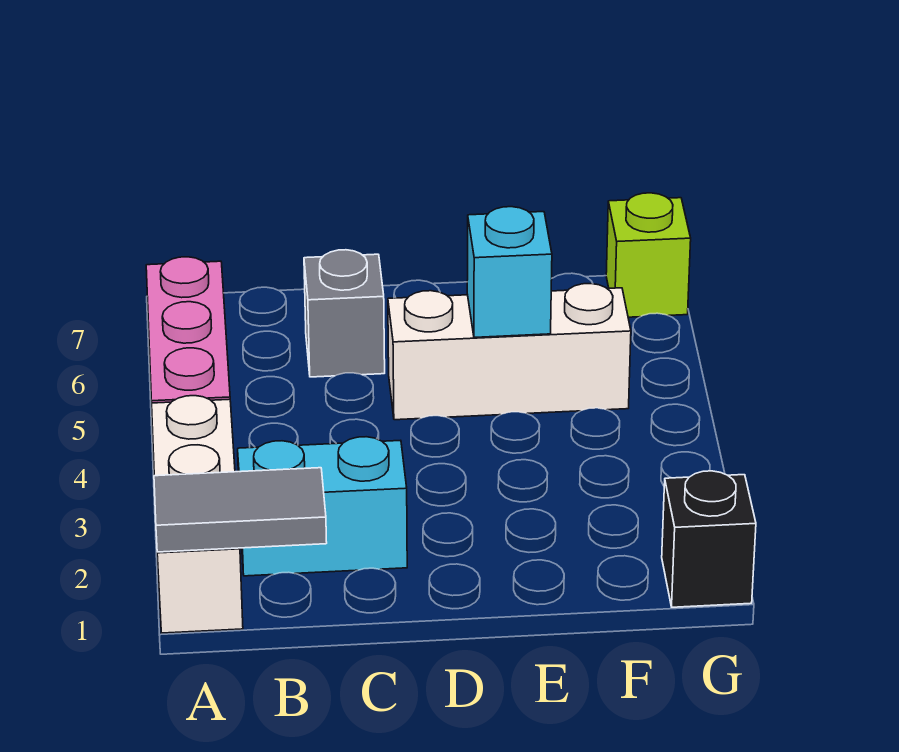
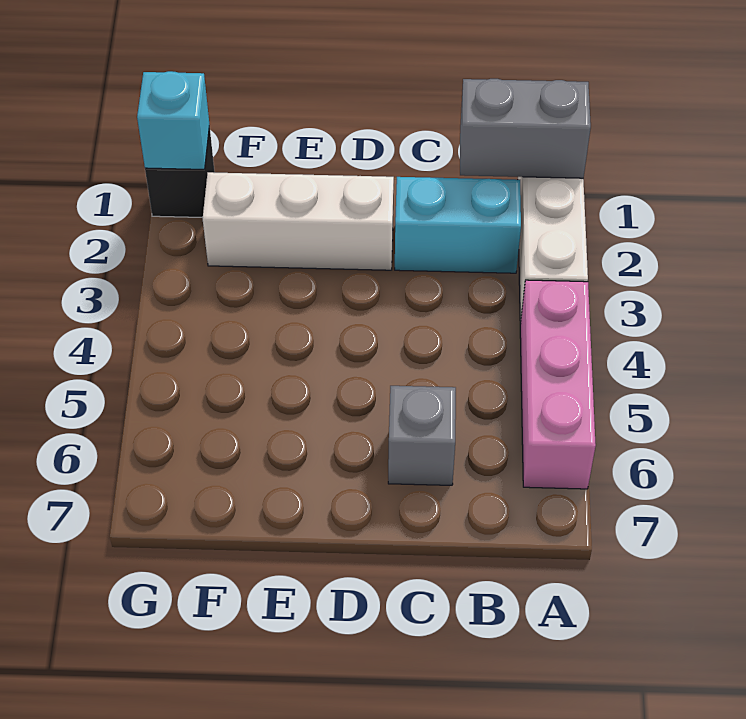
grey 1x2 tile [154,468,327,552] -> grey 1x2 brick [460,79,591,178]
white 1x3 brick [388,284,631,420] -> white 1x3 brick moved to [203,172,394,270]
cyan 1x1 brick [467,207,552,338] -> cyan 1x1 brick moved to [137,71,210,169]
lime 1x1 brick [606,193,691,317] -> none

